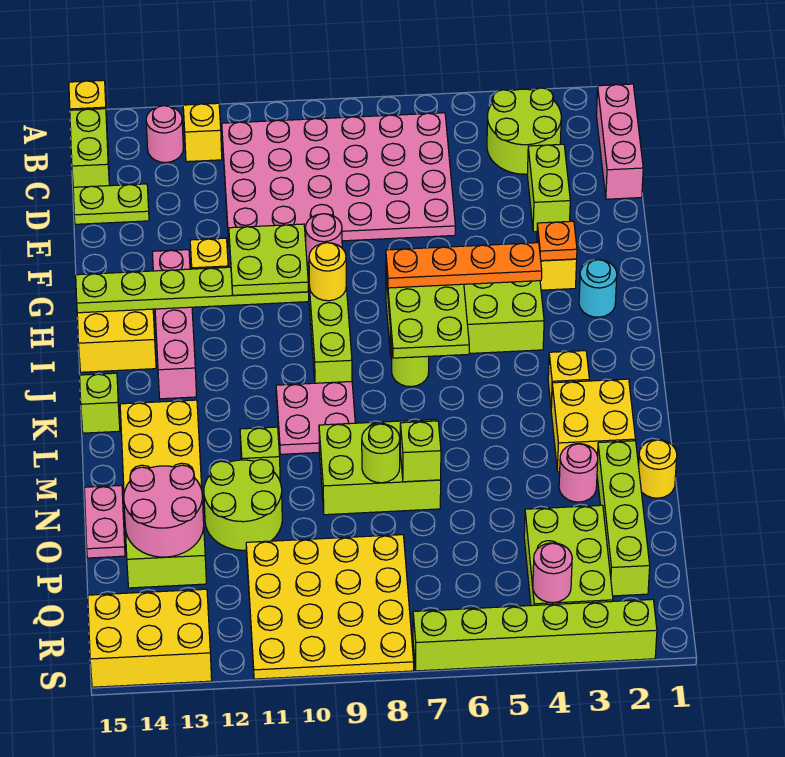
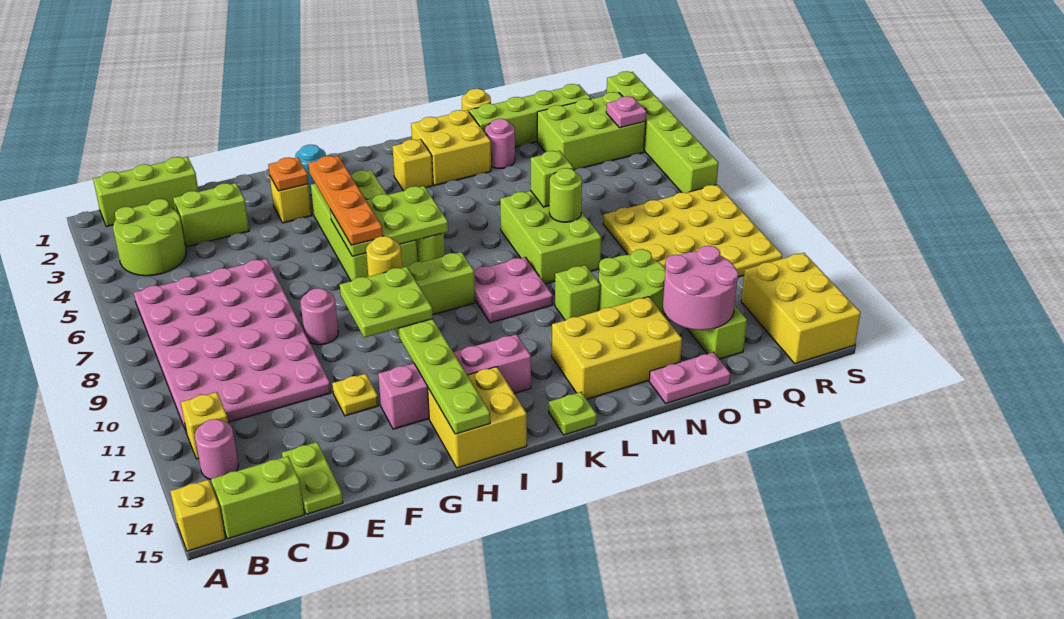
pink 1x3 brick [596,84,643,199] -> lime 1x3 brick [93,157,199,227]
lime 1x1 brick [80,373,120,433] -> lime 1x1 plate [549,392,597,435]
pink 1x1 round brick [533,543,572,603] -> pink 1x1 plate [606,96,646,128]

